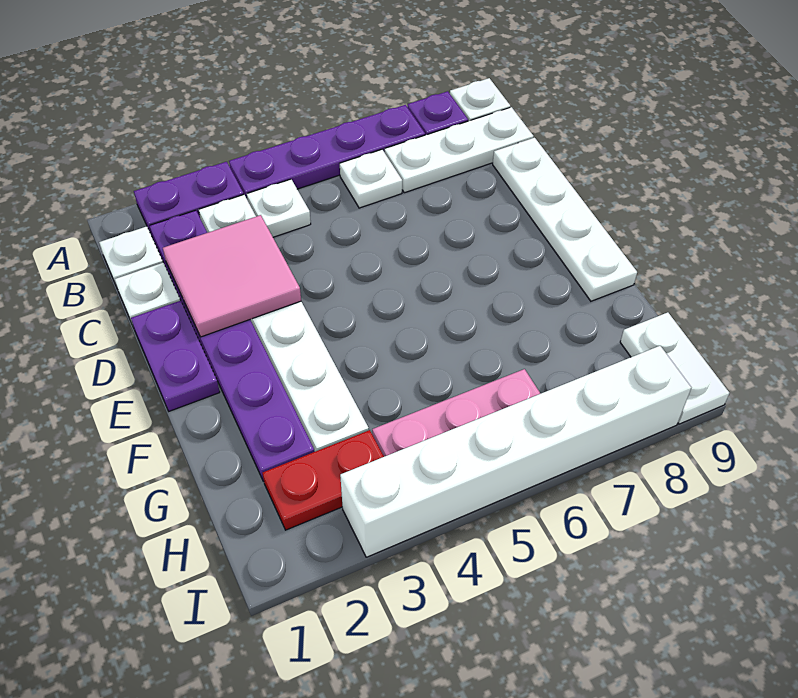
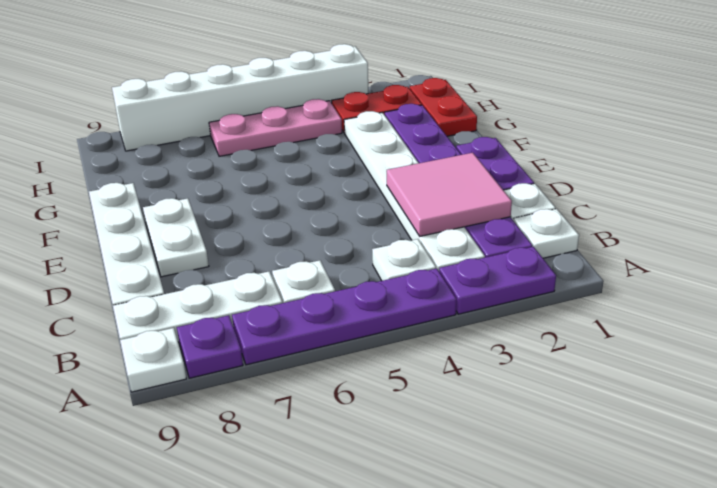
none -> red 1x2 plate [410,78,477,136]
white 1x2 plate [620,312,729,424] -> white 1x2 plate moved to [143,198,209,277]

